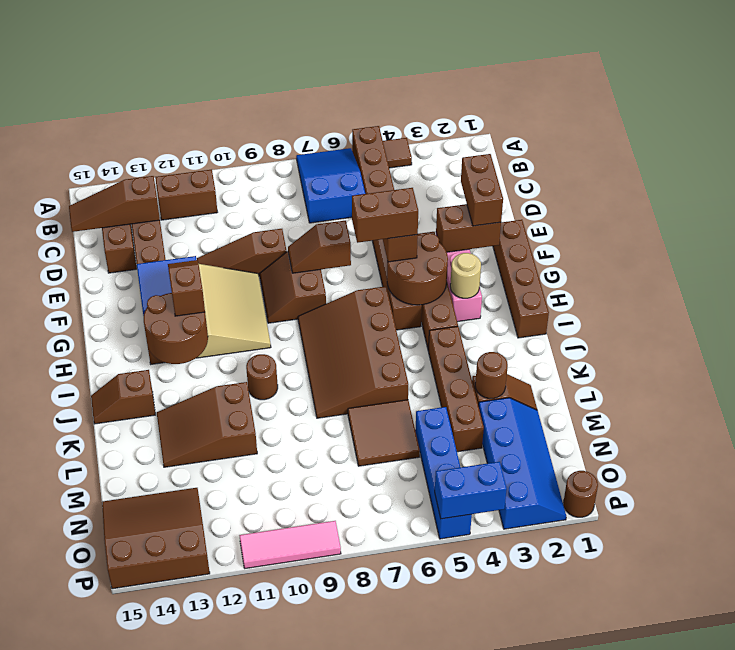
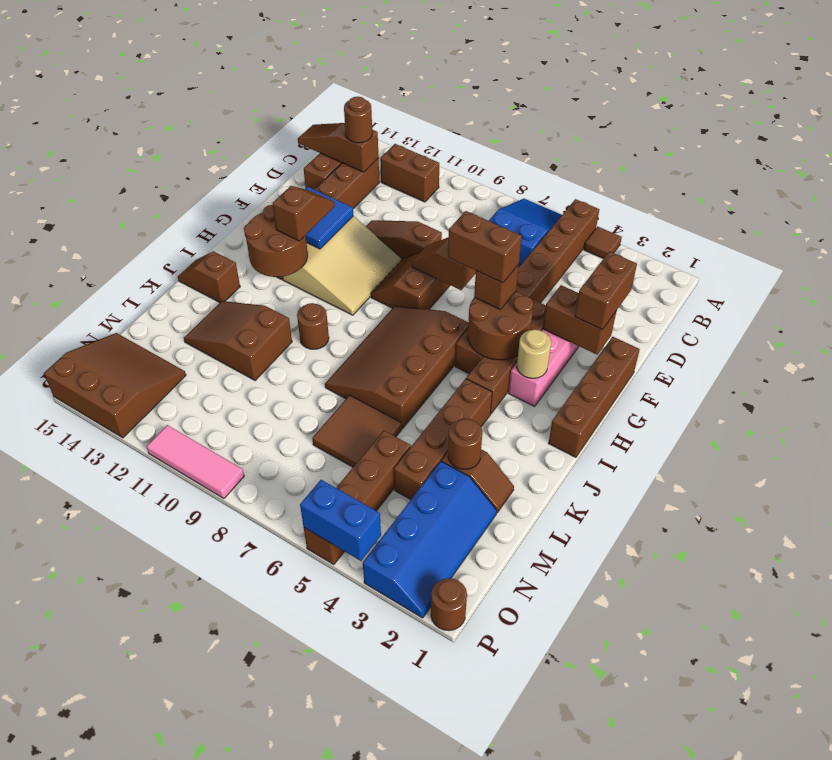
none -> brown 1x1 round brick [344,97,372,143]
blue 1x4 brick [415,407,472,539] -> brown 1x4 brick [304,431,411,564]

